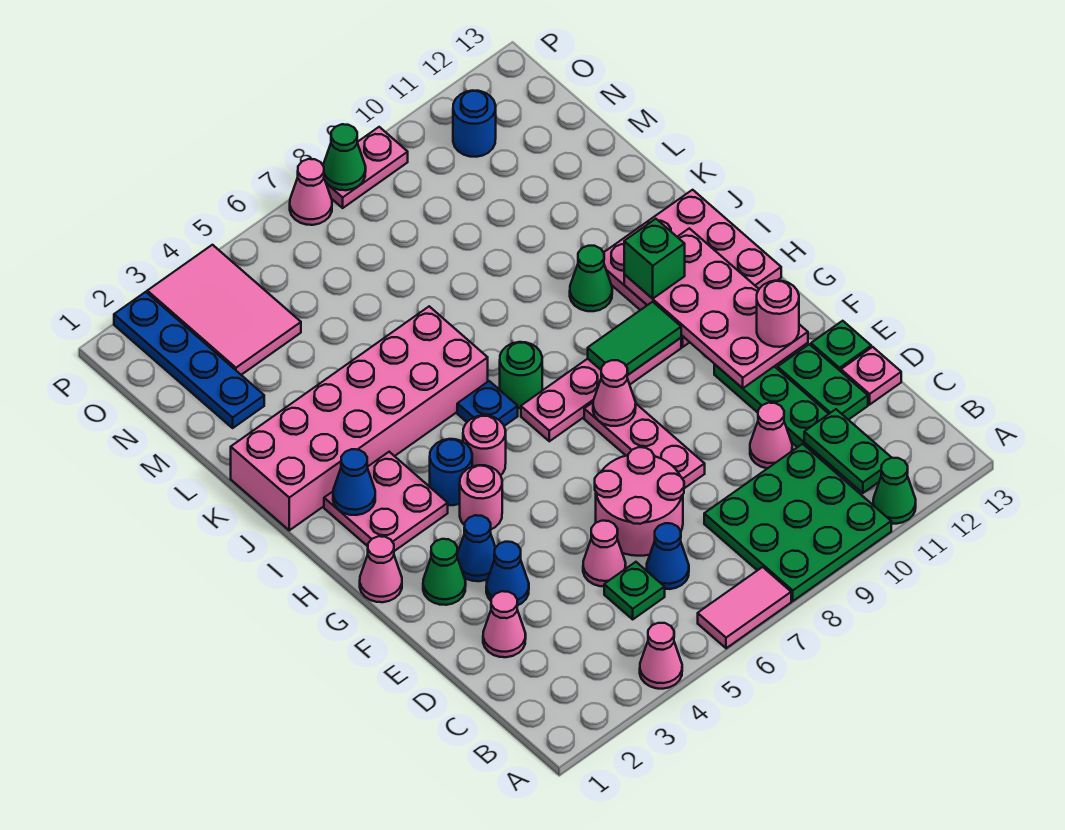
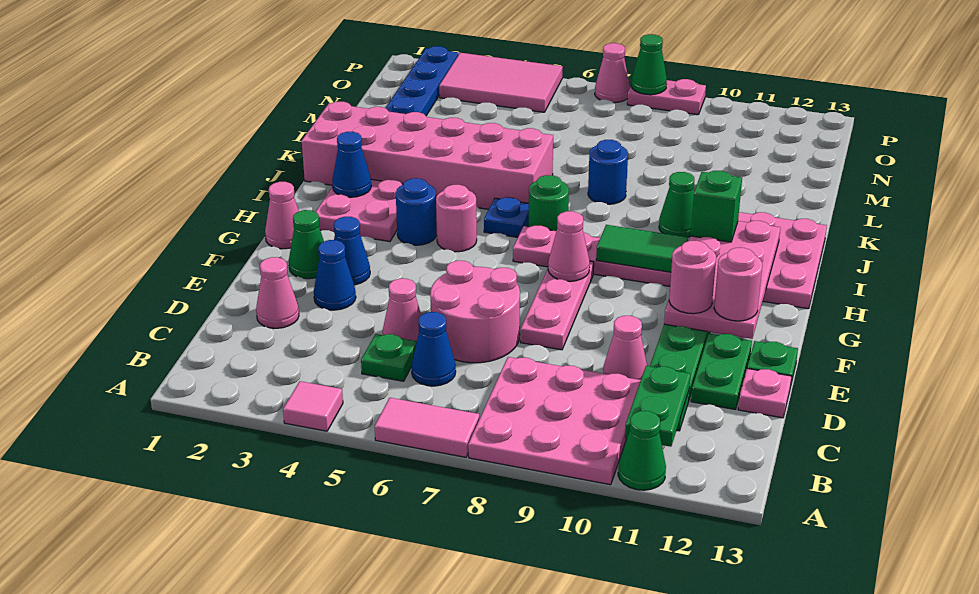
pink 1x1 cone [640,623,682,689] -> pink 1x1 tile [283,381,343,431]
green 3x3 plate [704,444,891,601] -> pink 3x3 plate [468,357,641,485]
pink 1x1 round brick [460,465,502,529] -> pink 1x1 round brick moved to [669,241,716,314]
pink 2x3 tile [147,245,301,375] -> pink 2x3 tile turned to [439,53,563,112]
blue 1x1 round brick [453,91,496,157] -> blue 1x1 round brick moved to [588,140,628,204]

